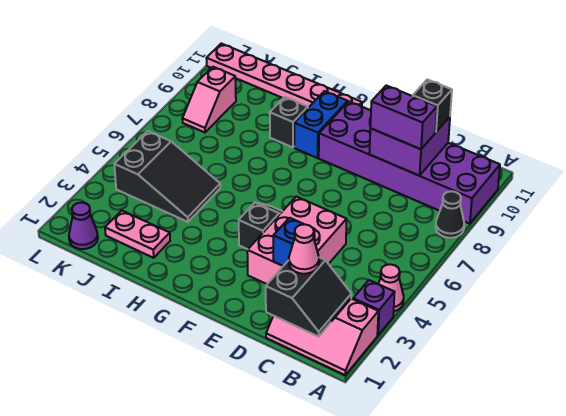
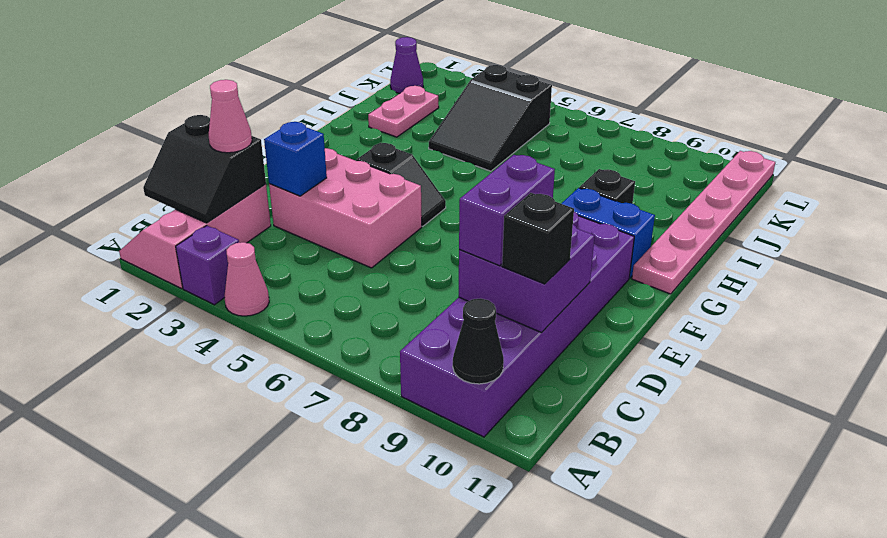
black 1x1 cone [436,191,464,238] -> black 1x1 cone moved to [453,298,504,384]
pink 1x2 slope [182,67,236,132] -> none

